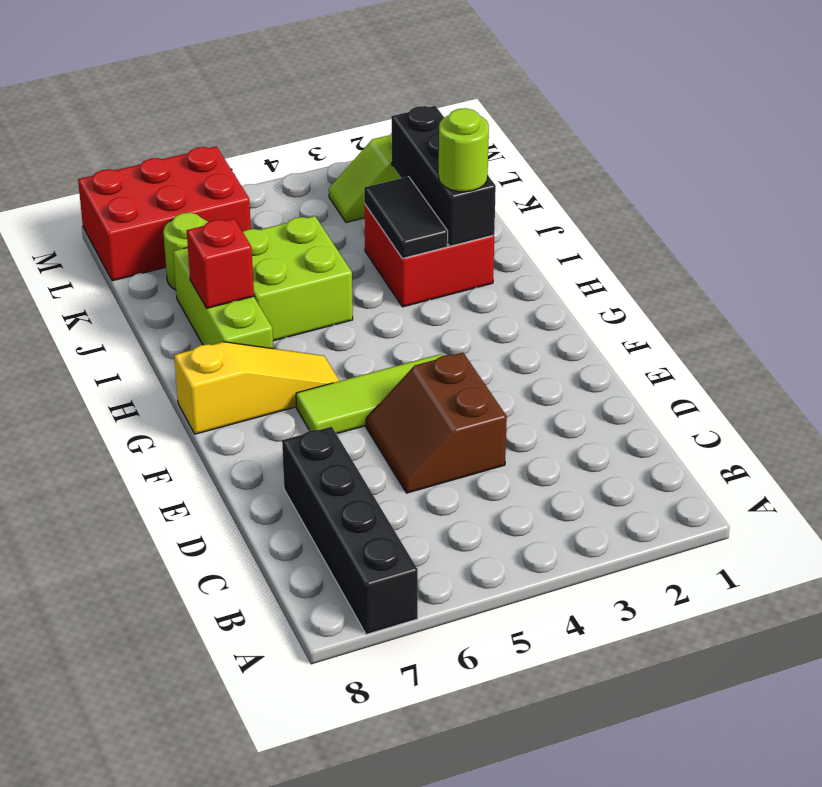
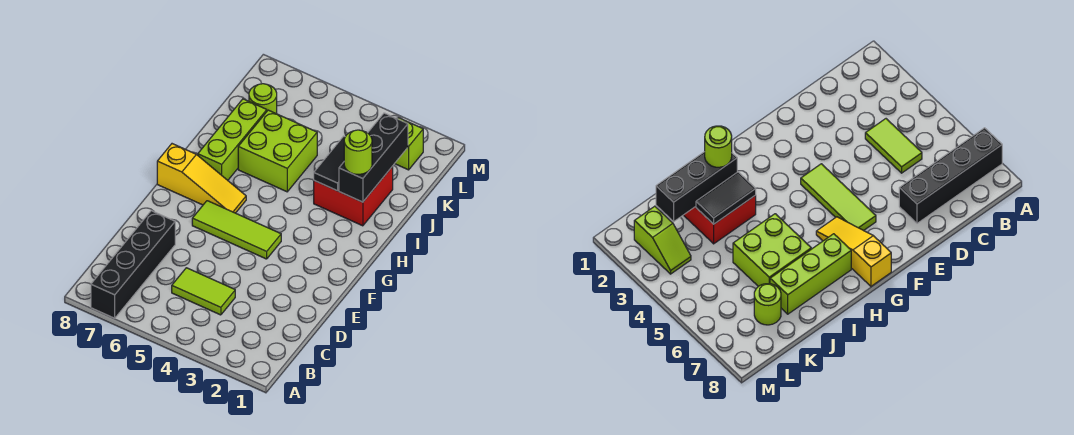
none -> lime 1x2 tile [172,268,235,315]
brown 2x2 slope [366,352,507,493] -> none
red 1x1 brick [187,219,254,308] -> none
red 2x3 brick [78,146,251,281] -> none

